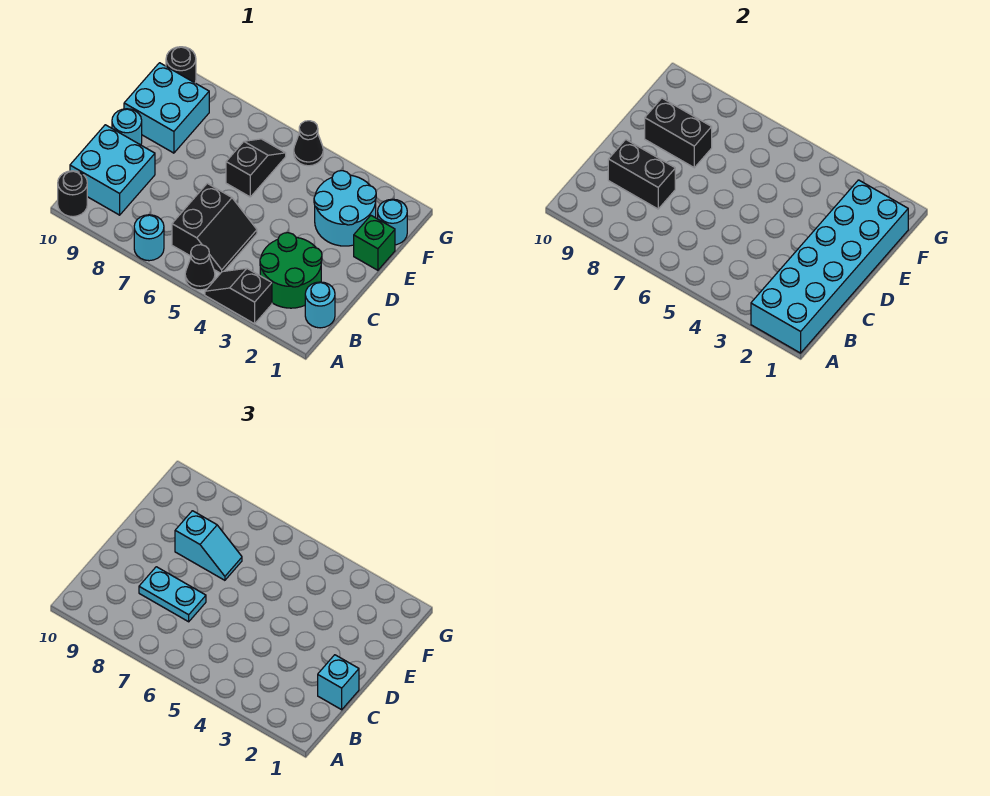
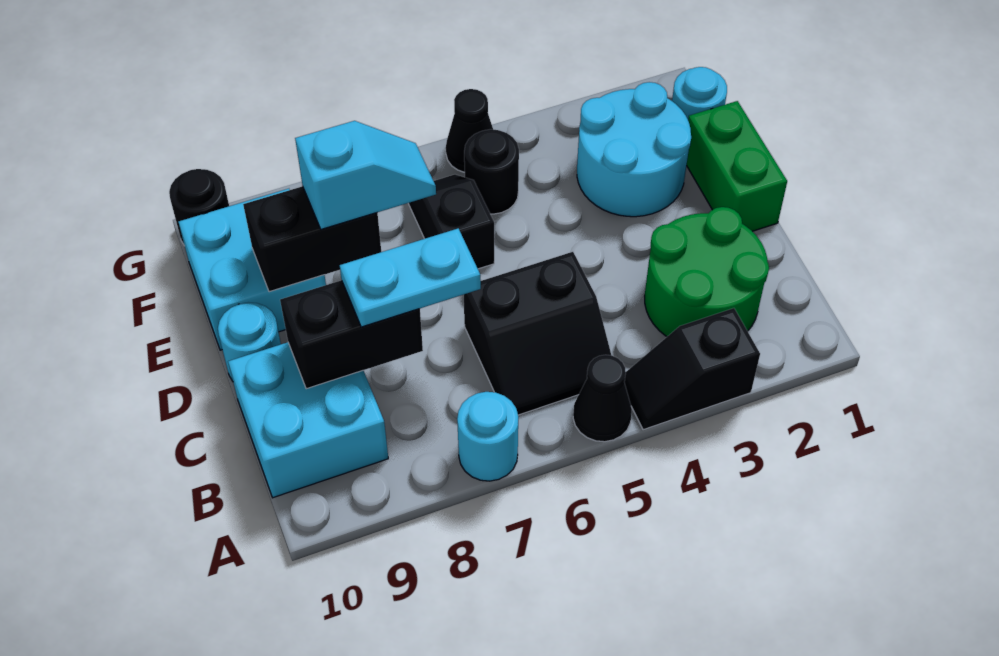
cyan 2x6 brick [751,180,908,353] -> none
black 1x1 round brick [58,171,87,217] -> black 1x1 round brick moved to [464,129,519,214]
cyan 1x1 round brick [305,282,335,328] -> none
black 2x2 slope [172,183,257,273] -> black 2x2 slope turned to [464,252,611,415]
cyan 1x1 brick [318,655,359,710] -> none
green 1x1 brick [354,216,395,270] -> green 1x2 brick [687,101,787,231]

